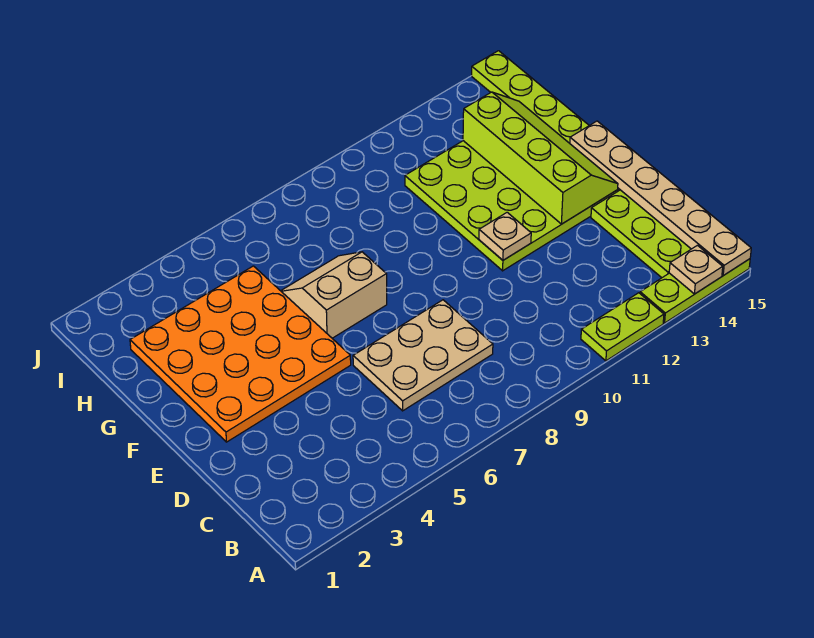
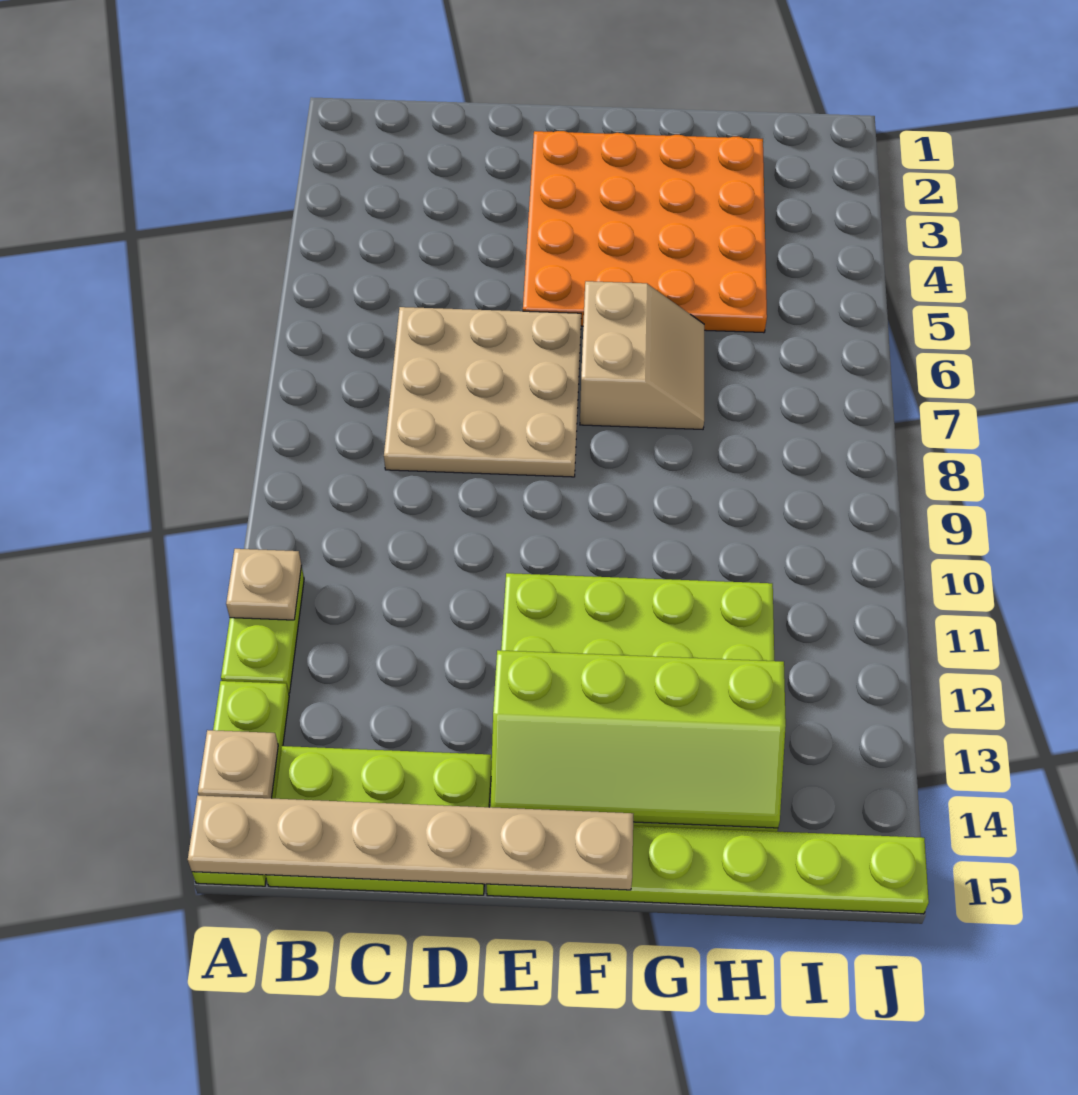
tan 2x3 plate [353,300,493,411] -> tan 3x3 plate [384,307,581,477]
tan 1x1 plate [479,212,531,260] -> tan 1x1 plate moved to [226,549,302,620]

